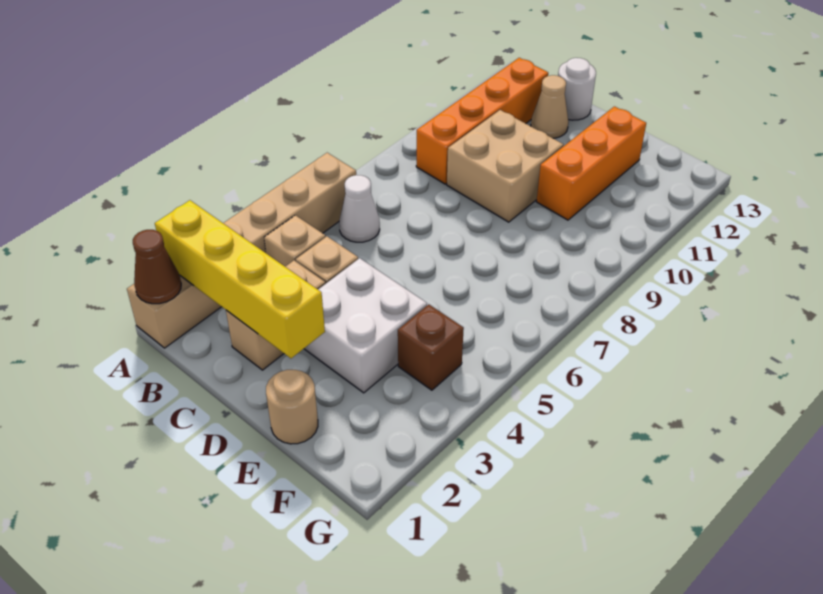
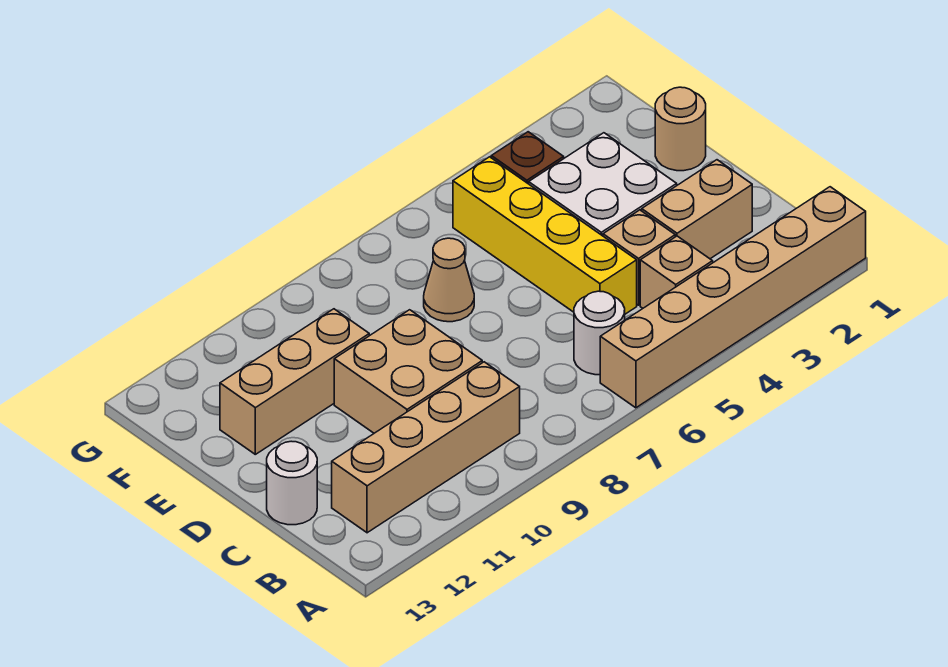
brown 1x1 cone [133,230,181,304] -> none
yellow 1x4 brick [155,200,325,358] -> yellow 1x4 brick moved to [453,157,637,314]
white 1x1 cone [339,175,380,242] -> white 1x1 round brick [574,291,625,375]
orange 1x4 brick [416,58,548,184] -> tan 1x4 brick [332,362,520,533]
tan 1x1 cone [531,75,568,138] -> tan 1x1 cone moved to [424,238,474,322]
orange 1x3 brick [537,106,646,220] -> tan 1x3 brick [220,309,369,454]

